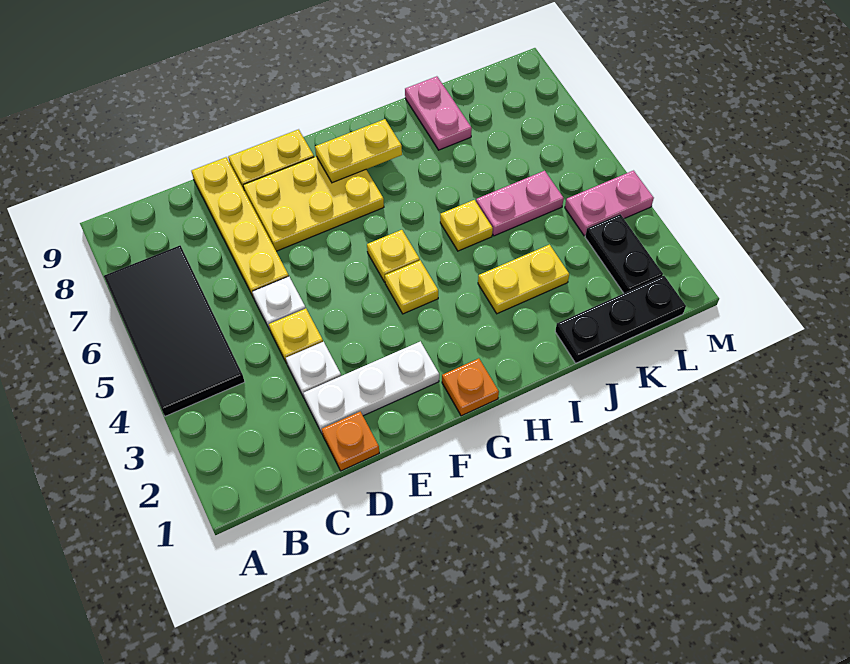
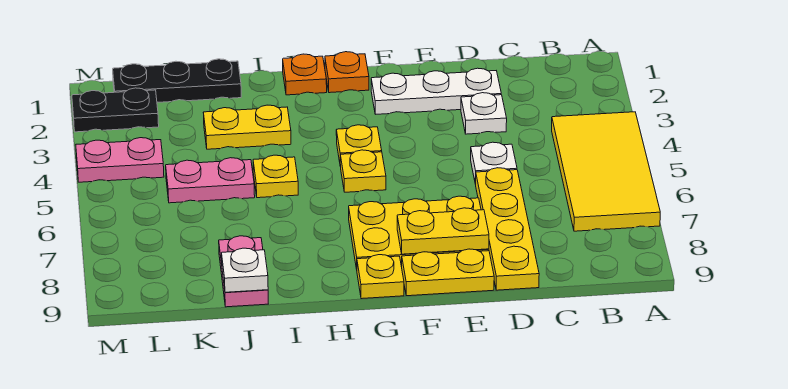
black 2x4 tile [104,246,245,416] -> yellow 2x4 tile [552,112,660,231]
orange 1x1 plate [322,412,379,471] -> orange 1x1 plate moved to [283,54,327,95]
yellow 1x1 plate [269,309,323,364] -> yellow 1x1 plate moved to [357,255,404,299]
yellow 1x2 plate [315,119,402,183] -> yellow 1x2 plate moved to [397,208,489,254]
none -> white 1x1 plate [222,248,268,292]
black 1x2 plate [585,214,663,293] -> black 1x2 plate turned to [72,88,159,132]

